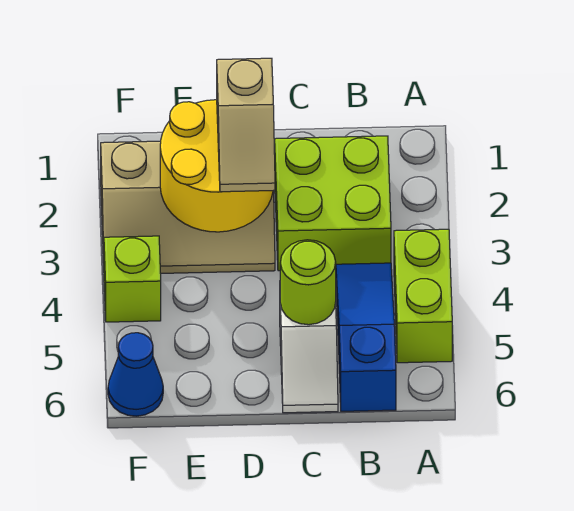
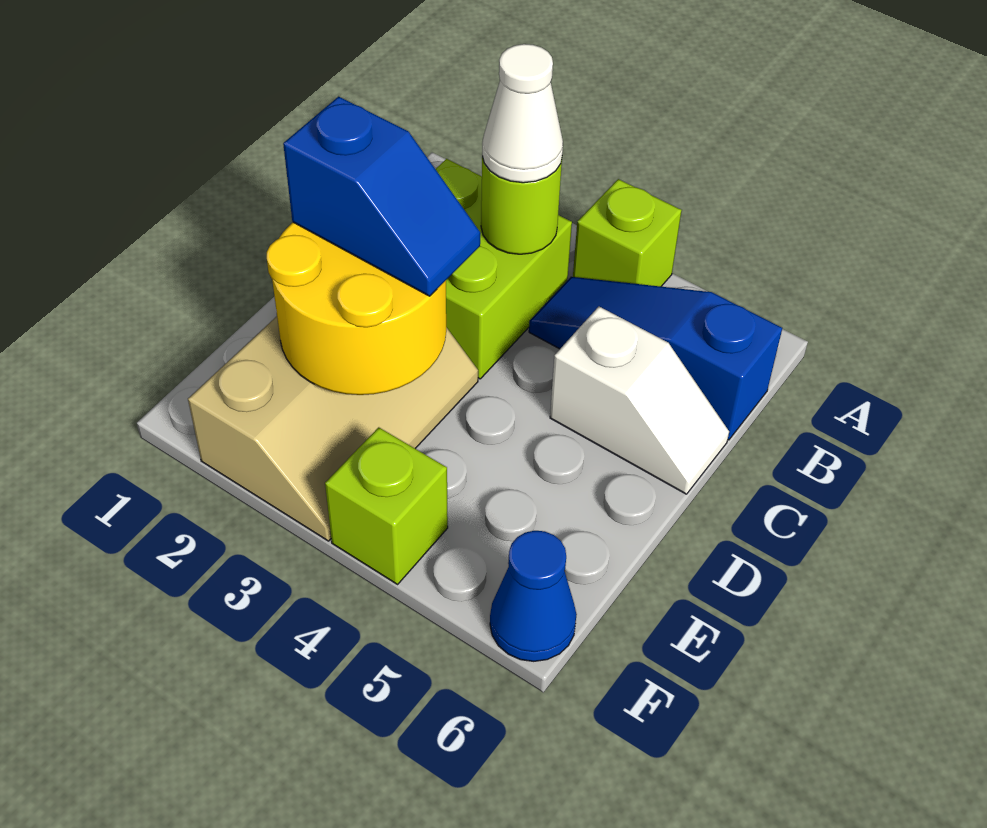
lime 1x2 brick [394,229,452,363] -> lime 1x1 brick [573,179,682,287]
none -> white 1x1 cone [482,44,563,183]
lime 1x1 round brick [280,240,336,325] -> lime 1x1 round brick moved to [481,157,562,254]
tan 1x2 slope [217,58,275,192] -> blue 1x2 slope [283,97,480,296]

